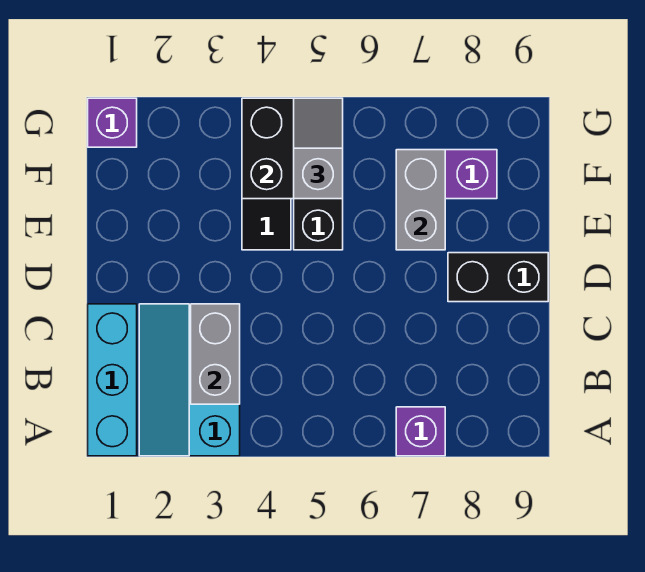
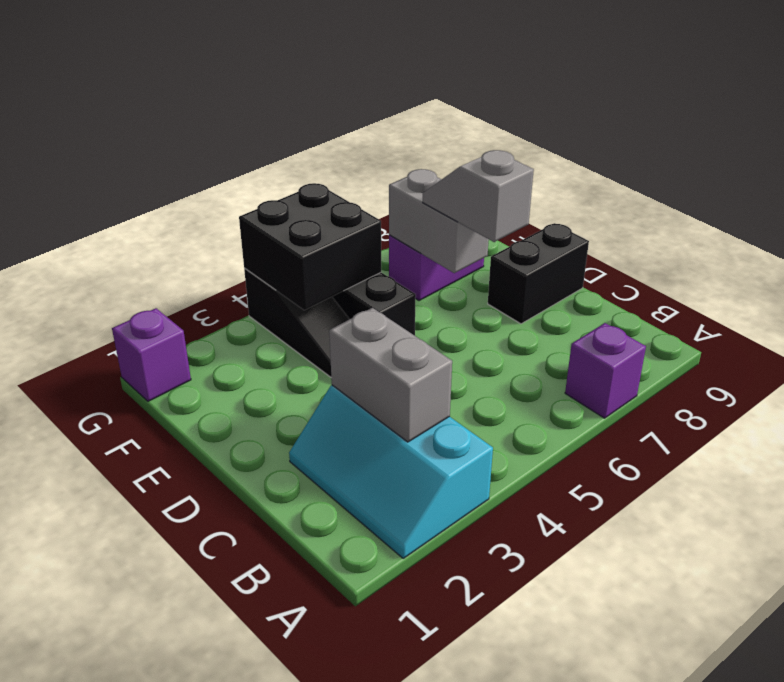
cyan 1x3 brick [88,304,137,456] -> none
grey 1x2 slope [294,98,343,199] -> grey 1x2 slope moved to [423,150,534,242]

